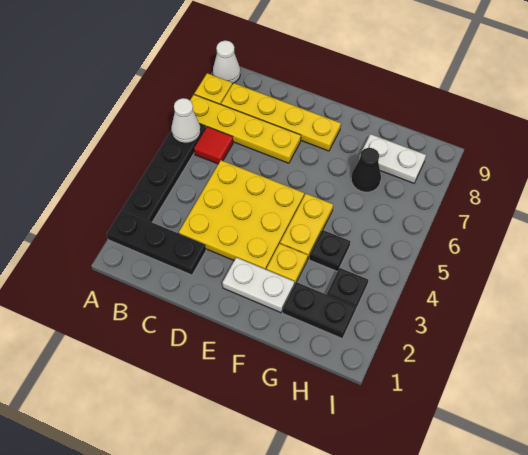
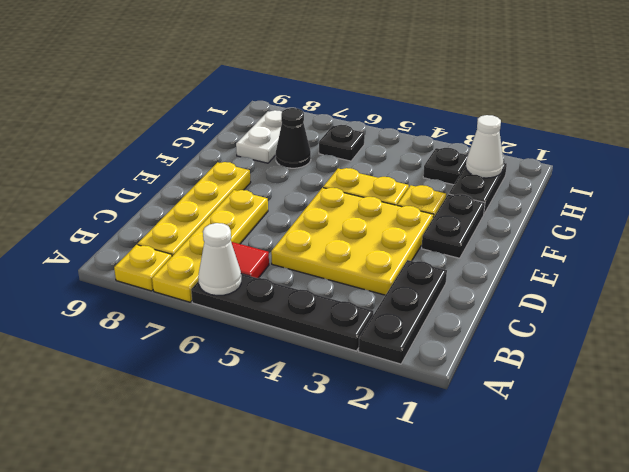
white 1x1 cone [213,41,240,84] -> white 1x1 cone moved to [466,115,503,178]
white 1x2 plate [222,257,294,313] -> black 1x2 plate [422,194,485,258]
black 1x1 plate [309,230,350,271] -> black 1x1 plate moved to [319,125,365,161]

